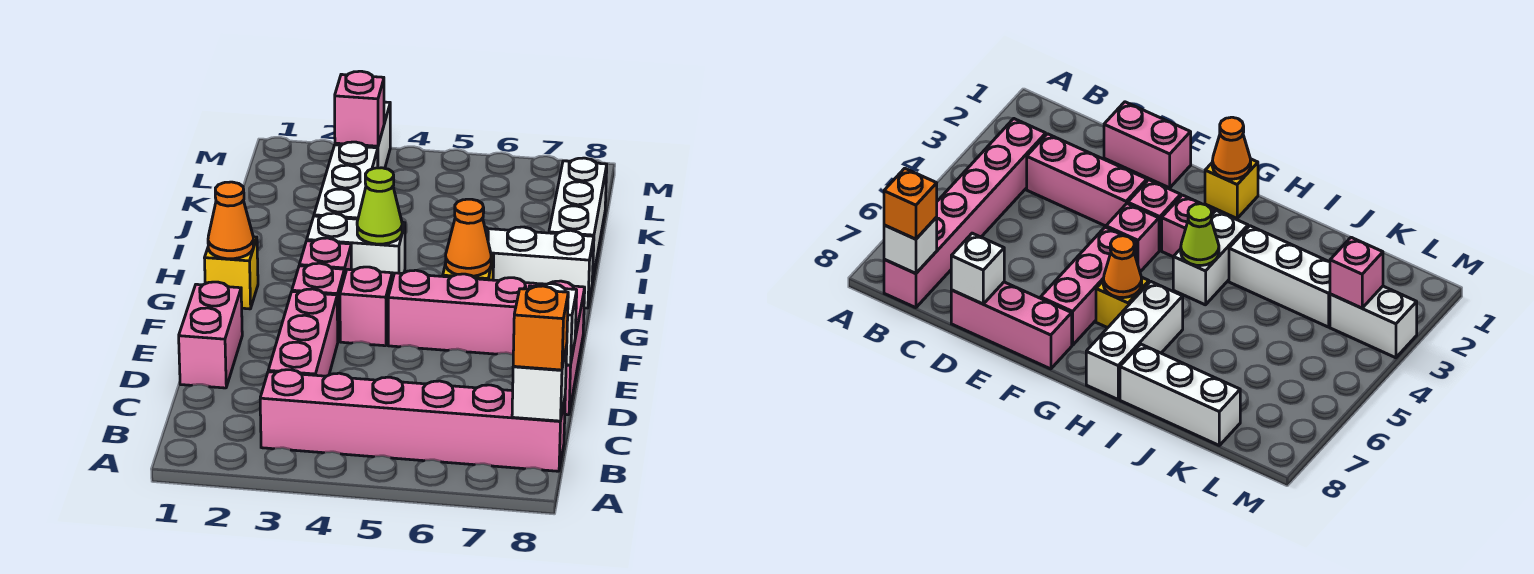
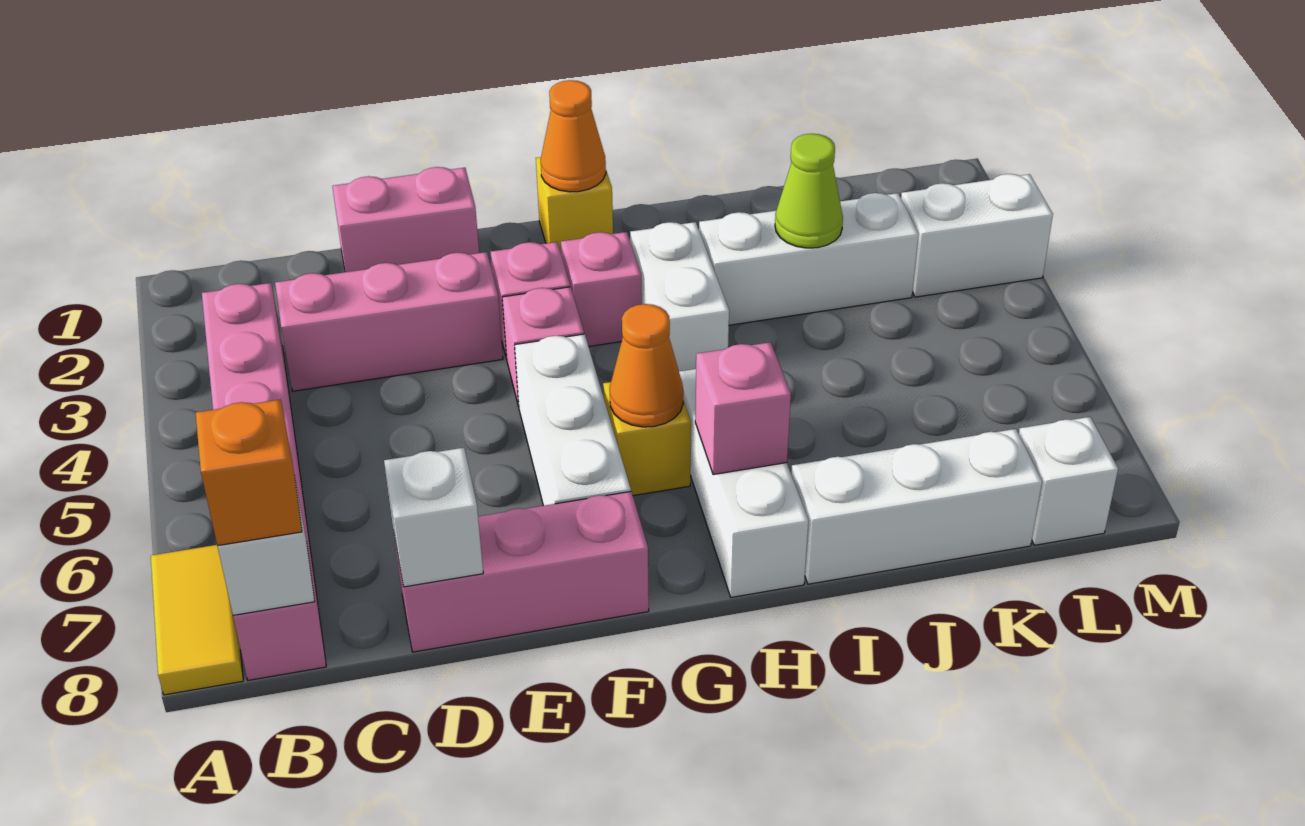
none -> yellow 1x2 tile [151,545,243,695]
pink 1x3 brick [388,270,536,354] -> white 1x3 brick [515,334,631,506]
lime 1x1 cone [357,168,402,244] -> lime 1x1 cone moved to [775,134,843,248]
pink 1x1 brick [335,71,384,146] -> pink 1x1 brick moved to [695,342,791,475]
none -> white 1x1 brick [1019,417,1118,545]

